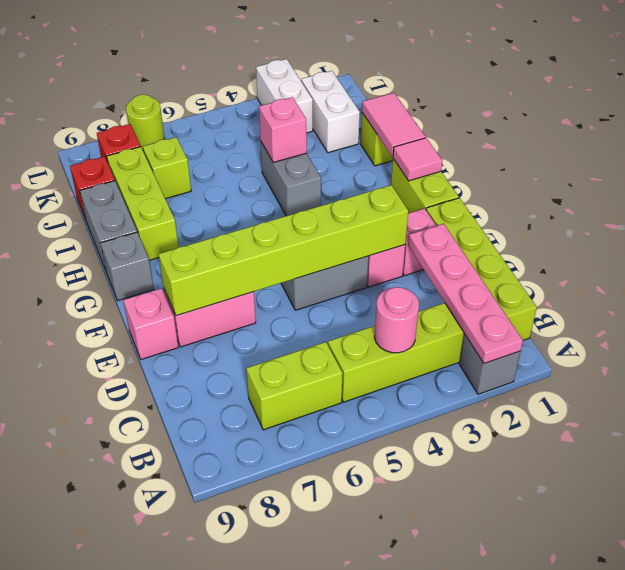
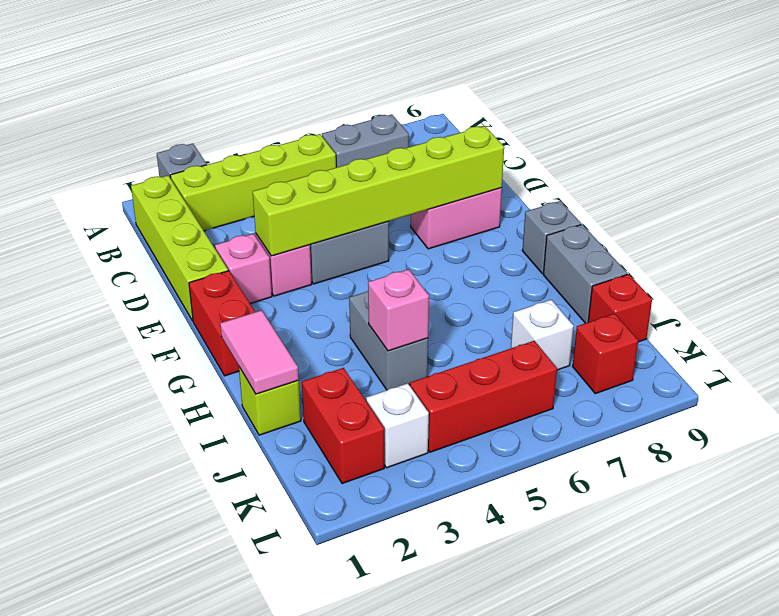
pink 1x4 plate [408,224,523,364] -> none
pink 1x1 round brick [374,287,419,353] -> none
lime 1x2 brick [246,342,343,430] -> grey 1x2 brick [322,114,409,168]
pink 1x1 brick [123,288,178,359] -> none
lime 1x2 brick [391,159,459,213] -> red 1x2 brick [189,271,255,376]
pink 1x1 tile [393,138,442,181] -> none
lime 1x3 brick [107,147,179,260] -> none
white 1x2 brick [301,71,360,153] -> red 1x2 brick [302,368,384,484]
lime 1x1 brick [143,137,191,199] -> white 1x1 brick [511,300,574,370]
white 1x2 brick [256,59,313,133] -> white 1x1 brick [366,383,429,468]
none -> red 1x3 brick [410,341,557,452]
lime 1x1 round brick [126,95,165,150] -> none

